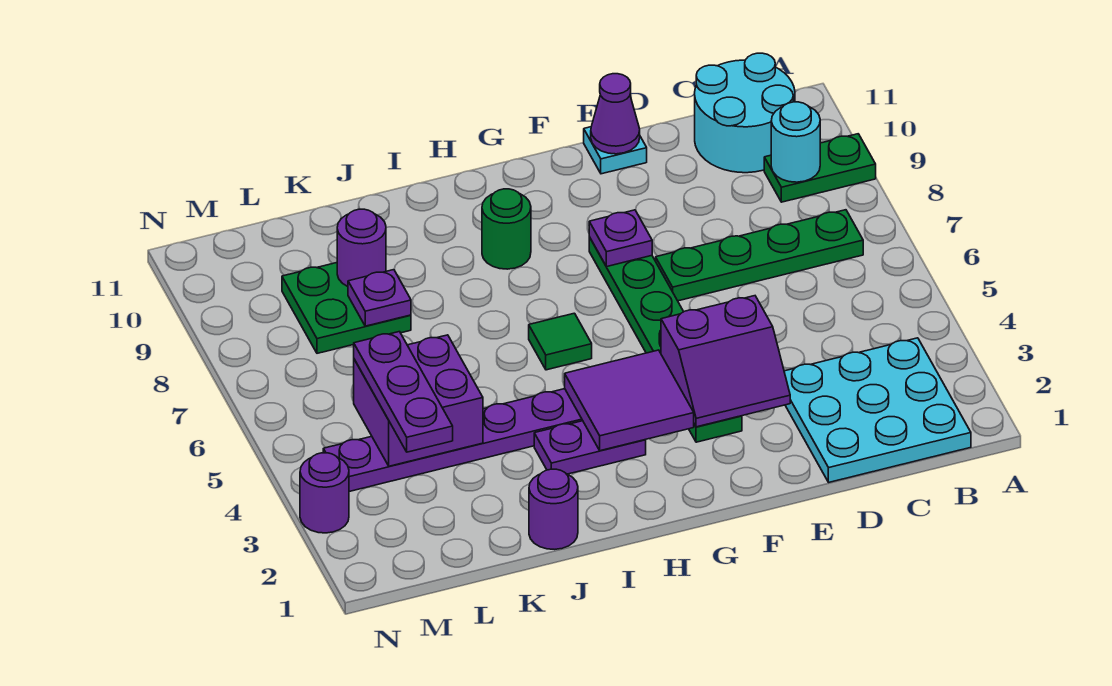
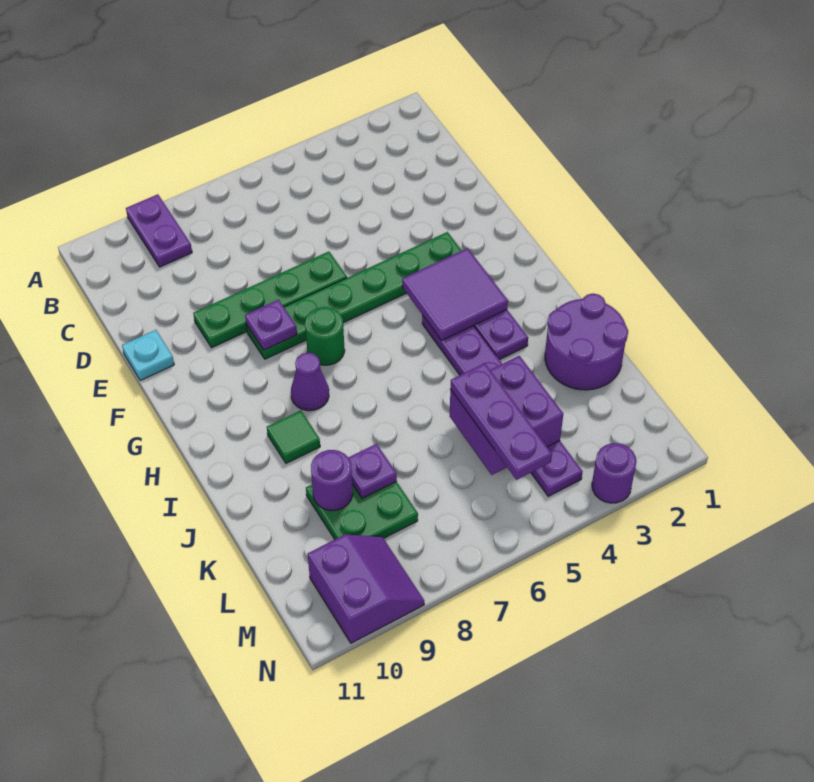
green 1x2 plate [764,134,876,202] -> purple 1x2 plate [126,194,192,267]
cyan 3x3 plate [784,338,971,482] -> none
green 1x4 plate [656,210,863,301] -> green 1x4 plate turned to [193,252,347,348]
cyan 1x1 round brick [771,102,820,182] -> none
cyan 2x2 round brick [695,53,795,173] -> none
purple 2x2 slope [661,296,790,427] -> purple 2x2 slope moved to [308,535,424,643]
purple 1x1 cone [591,74,640,154] -> purple 1x1 cone moved to [291,353,329,411]
green 1x1 tile [529,313,592,370] -> green 1x1 tile moved to [267,410,320,463]
green 1x1 round brick [482,189,531,269] -> green 1x1 round brick moved to [305,307,345,365]
purple 1x1 round brick [529,469,578,549] -> purple 2x2 round brick [545,294,628,390]
purple 1x3 plate [354,332,453,452] -> purple 1x3 plate turned to [450,363,552,480]

